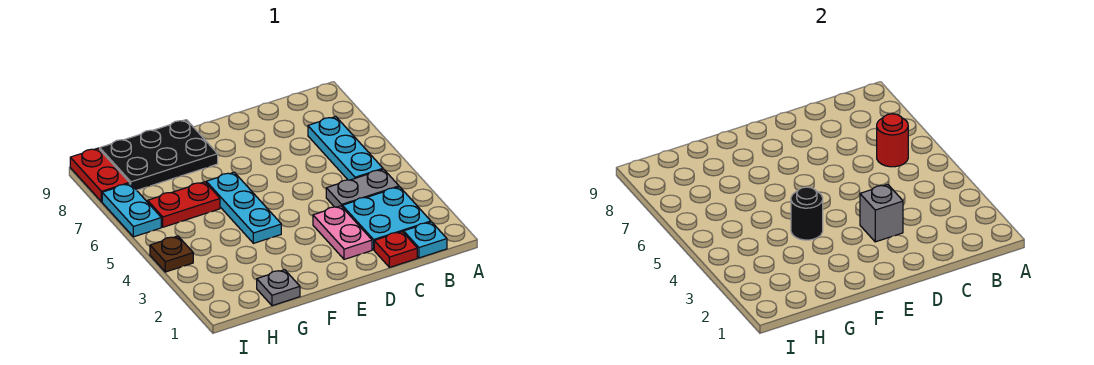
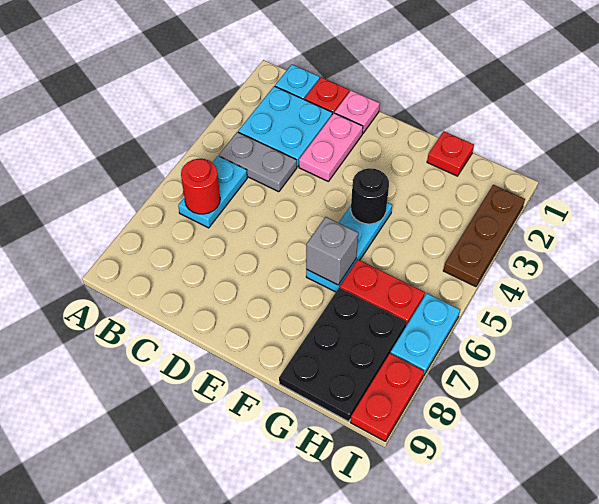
cyan 1x3 plate [308,116,383,180] -> cyan 1x2 plate [178,156,247,228]
none -> pink 1x1 plate [335,90,380,133]
grey 1x1 brick [860,184,903,242] -> grey 1x1 brick moved to [306,217,358,285]
black 2x3 plate [100,120,218,190] -> black 2x3 plate turned to [279,288,407,422]
grey 1x1 plate [257,270,300,306] -> red 1x1 plate [427,131,474,176]
brown 1x1 plate [150,236,193,272] -> brown 1x3 plate [443,185,525,287]

